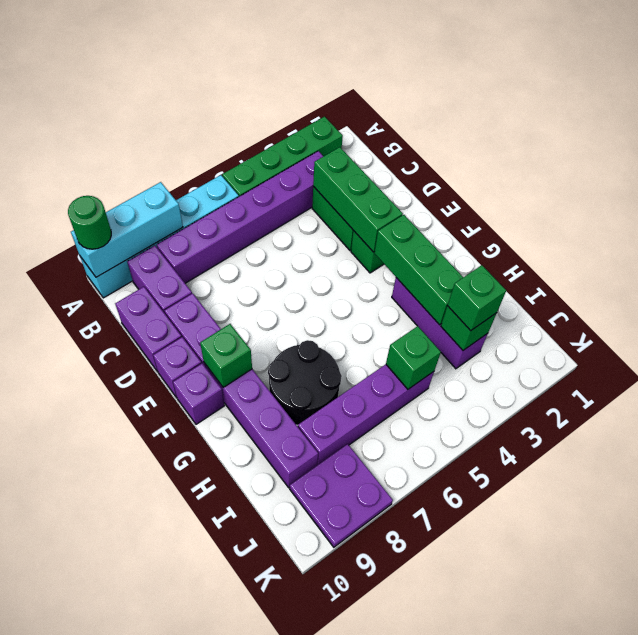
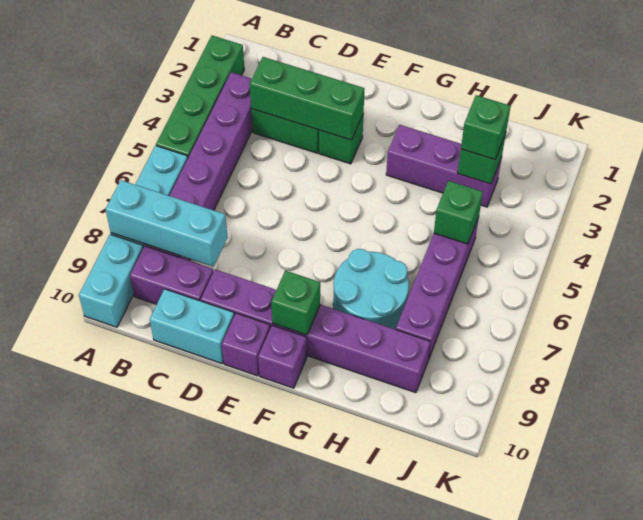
cyan 1x3 brick [71,182,183,277] -> cyan 1x3 brick turned to [105,180,228,267]
green 1x1 round brick [68,196,111,249] -> none
purple 1x2 brick [115,287,182,372] -> cyan 1x2 brick [150,289,234,363]
green 1x3 brick [374,215,463,325] -> none
black 2x2 round brick [268,340,342,425] -> cyan 2x2 round brick [333,249,409,330]
purple 2x2 plate [290,444,393,547] -> none

